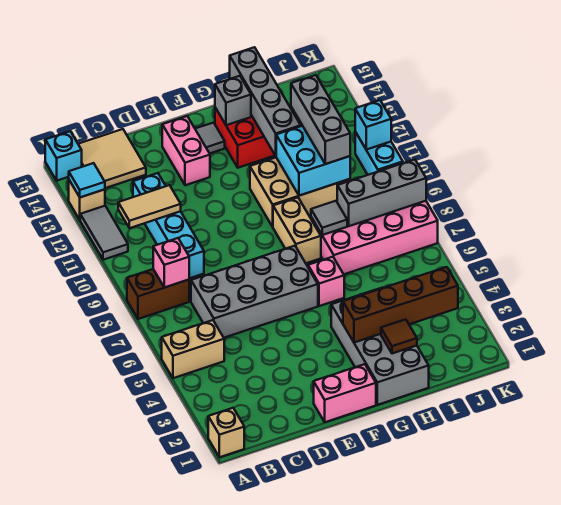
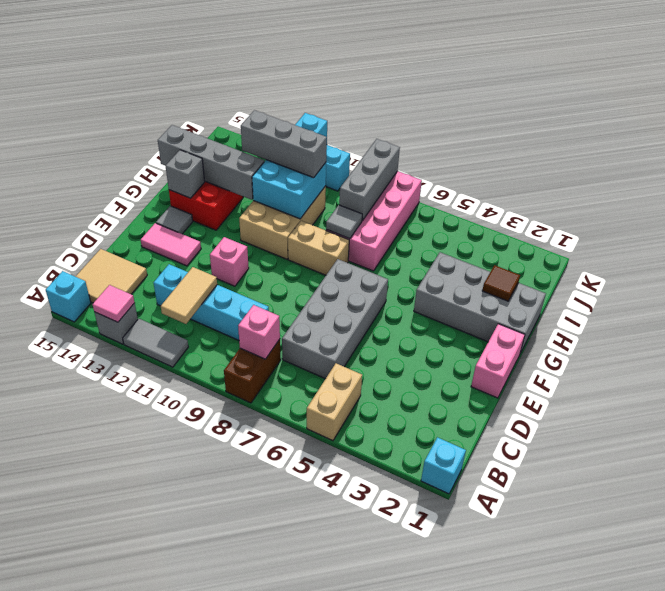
tan 1x1 brick [208,408,244,457] -> cyan 1x1 brick [421,437,466,494]
tan 1x1 brick [69,180,105,220] -> grey 1x1 brick [94,303,138,344]
cyan 1x1 tile [69,163,105,197] -> pink 1x1 tile [93,285,135,322]
pink 1x2 brick [162,116,210,185] -> pink 1x2 tile [141,223,201,266]
brown 1x4 brick [343,267,458,343] -> none
pink 1x1 brick [308,257,344,306] -> pink 1x1 brick moved to [210,237,249,286]

